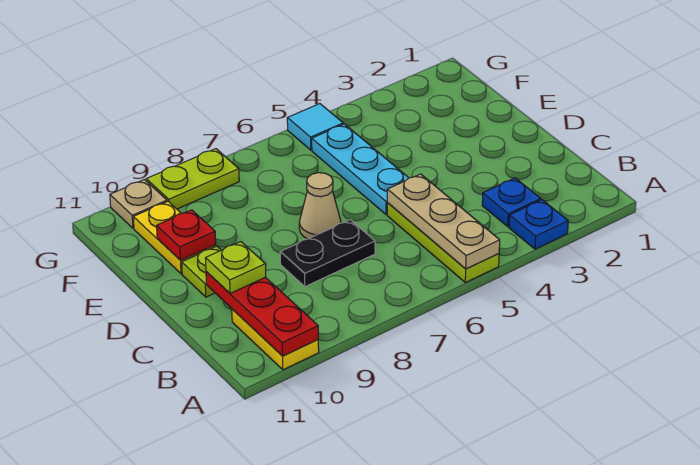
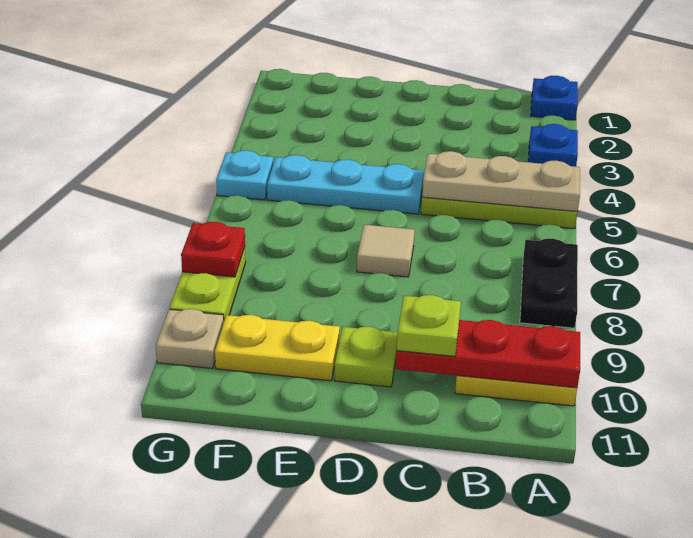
blue 1x1 plate [482,178,541,227] -> blue 1x1 plate moved to [531,76,578,120]
black 1x2 plate [280,220,375,286] -> black 1x2 plate moved to [520,238,578,328]
tan 1x1 cone [299,173,341,239] -> tan 1x1 tile [357,225,415,277]
red 1x1 plate [157,210,216,260] -> red 1x1 plate moved to [181,222,245,277]
cyan 1x1 tile [287,104,343,150] -> cyan 1x1 plate [216,150,273,200]

